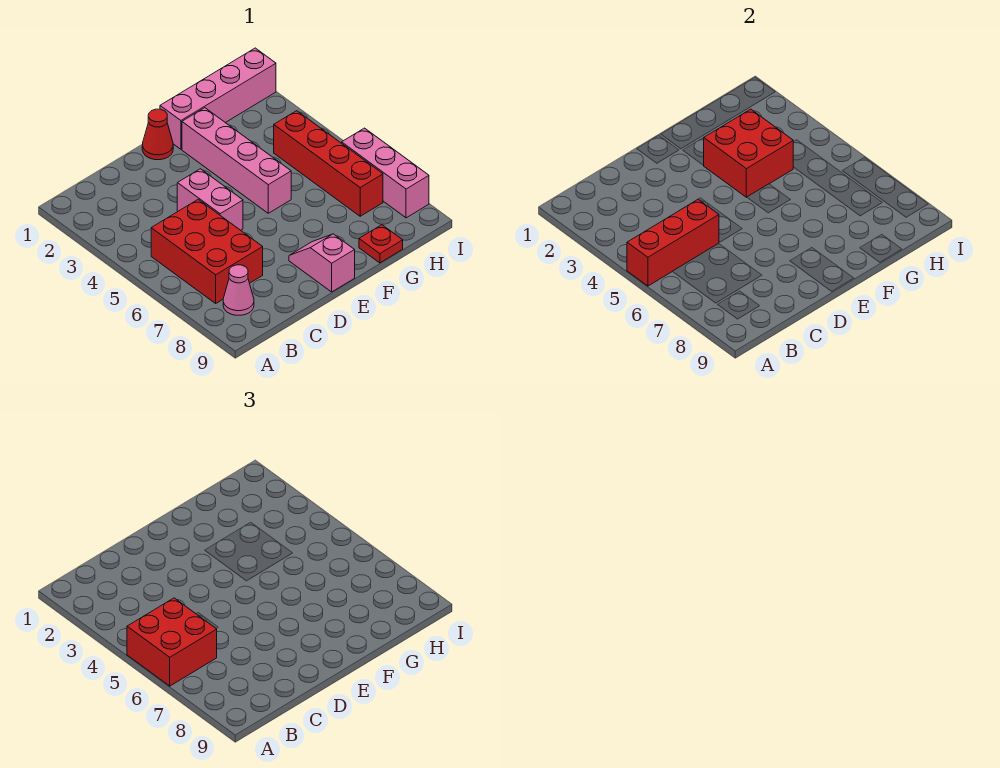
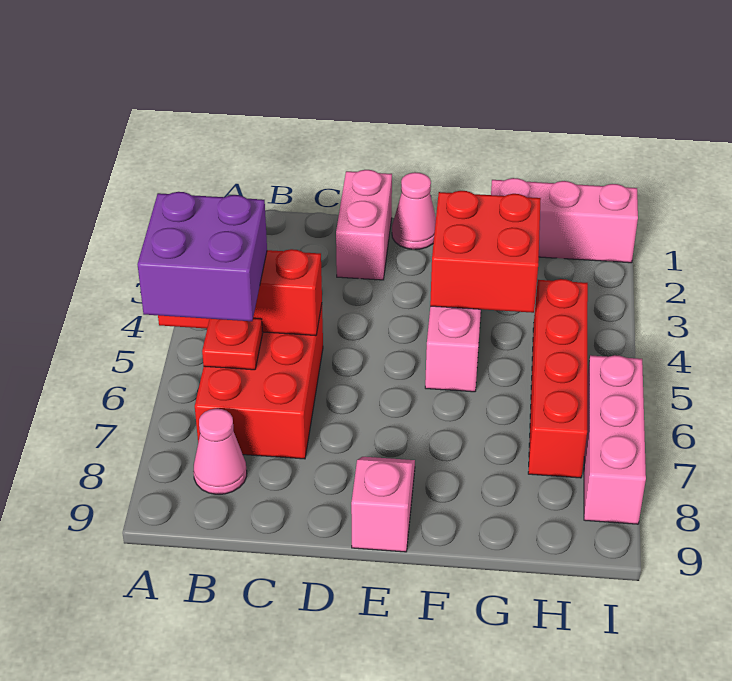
red 2x2 brick [127,598,217,686] -> purple 2x2 brick [137,192,267,321]
pink 1x2 brick [177,169,243,230] -> pink 1x2 brick moved to [336,170,392,280]
red 1x1 cone [142,109,173,160] -> pink 1x1 cone [392,172,436,249]
pink 1x4 brick [160,48,276,149] -> pink 1x3 brick [491,178,638,263]
red 1x1 plate [359,225,403,263] -> red 1x1 plate moved to [202,318,262,370]

